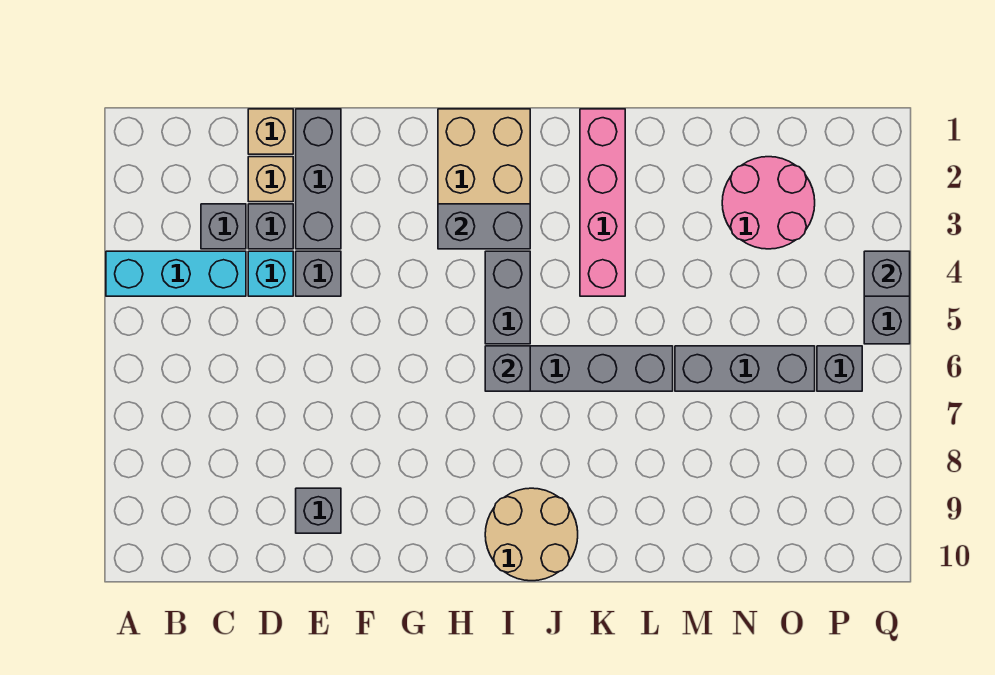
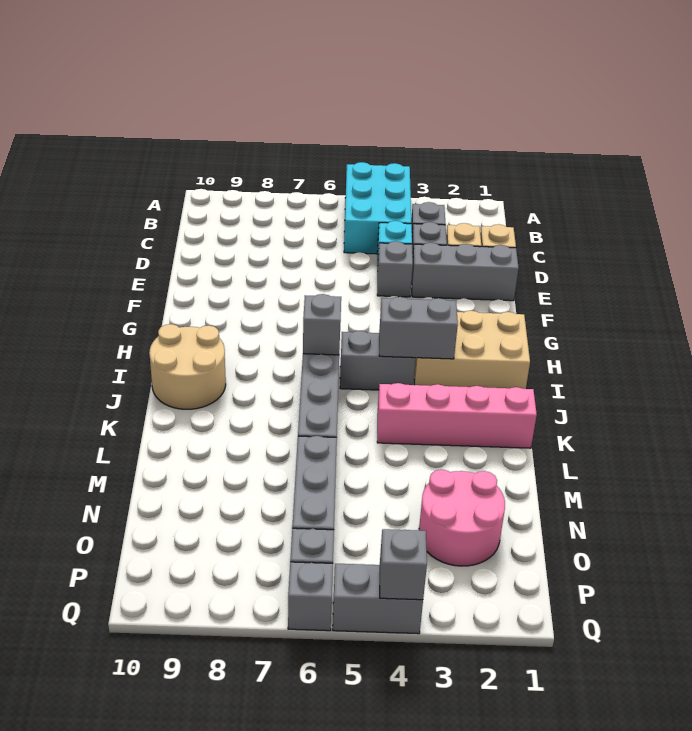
cyan 1x3 brick [106,251,246,296] -> cyan 2x3 brick [344,162,411,254]
grey 1x1 brick [296,488,341,533] -> grey 1x1 brick moved to [288,562,333,631]
grey 1x2 brick [438,204,530,249] -> grey 1x2 brick turned to [379,297,458,359]

